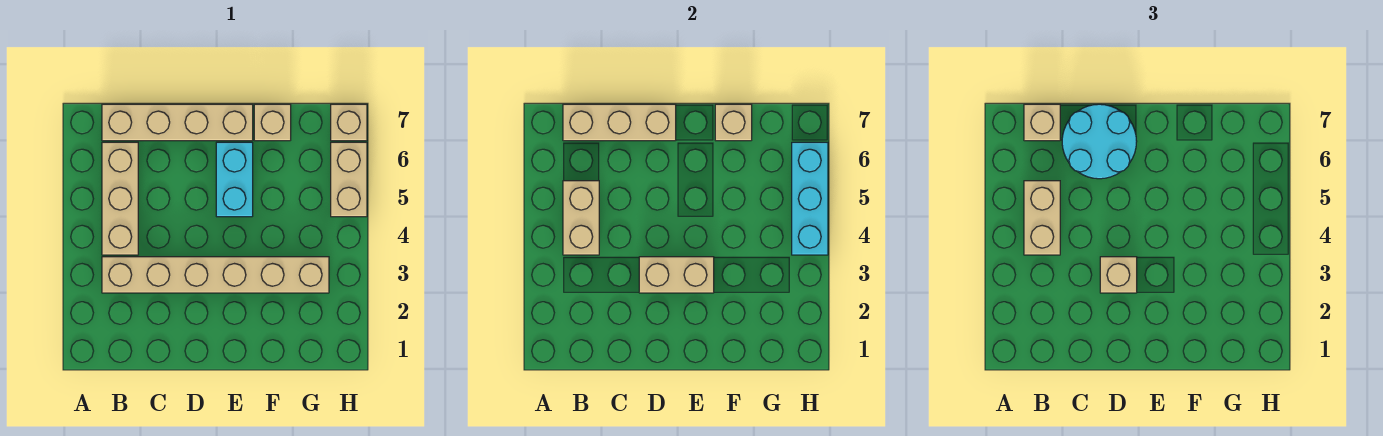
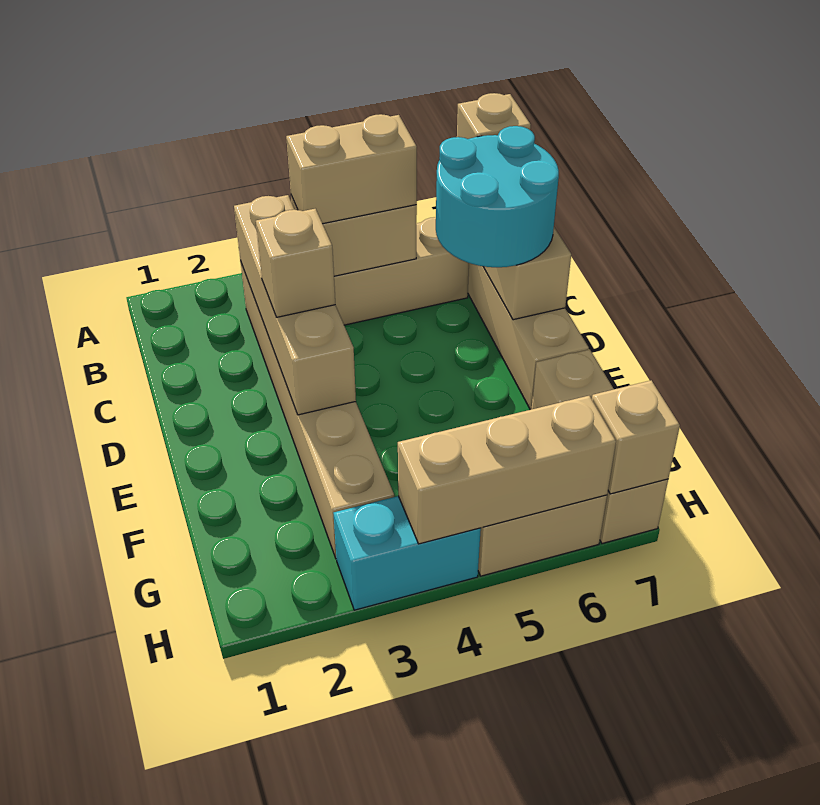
tan 1x2 brick [639,257,714,293] -> tan 1x4 brick [234,195,356,415]
cyan 1x2 brick [216,142,253,217] -> cyan 1x2 brick moved to [334,496,481,610]
tan 1x1 brick [715,104,752,141] -> tan 1x1 brick moved to [592,380,680,494]
cyan 1x3 brick [792,142,828,255] -> tan 1x3 brick [398,396,616,544]

